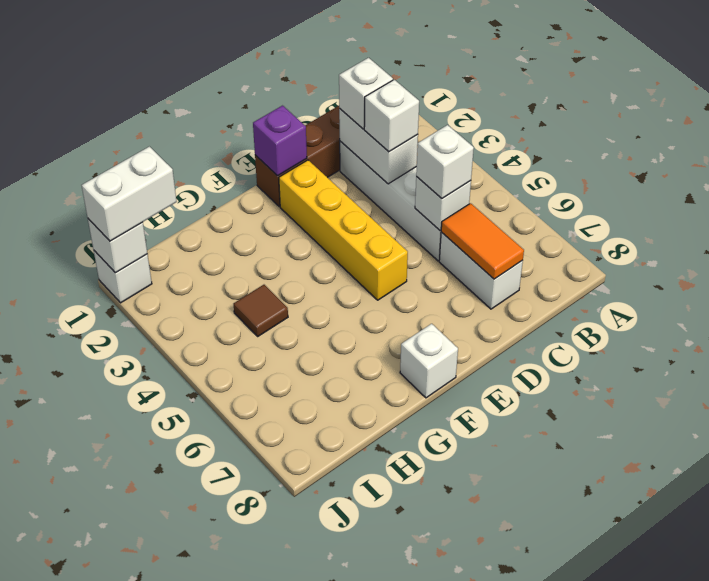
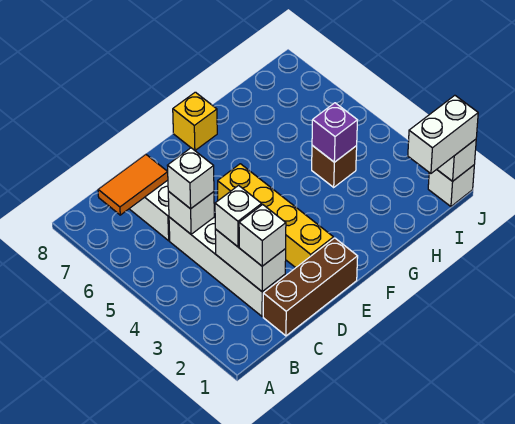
orange 1x2 tile [441,203,524,279] -> orange 1x2 tile turned to [98,154,168,215]
purple 1x1 brick [253,106,307,176] -> purple 1x1 brick moved to [312,103,357,162]
white 1x1 brick [400,324,458,398] -> yellow 1x1 brick [173,92,217,150]
brown 1x1 tile [234,285,288,336] -> brown 1x1 brick [312,146,357,187]

